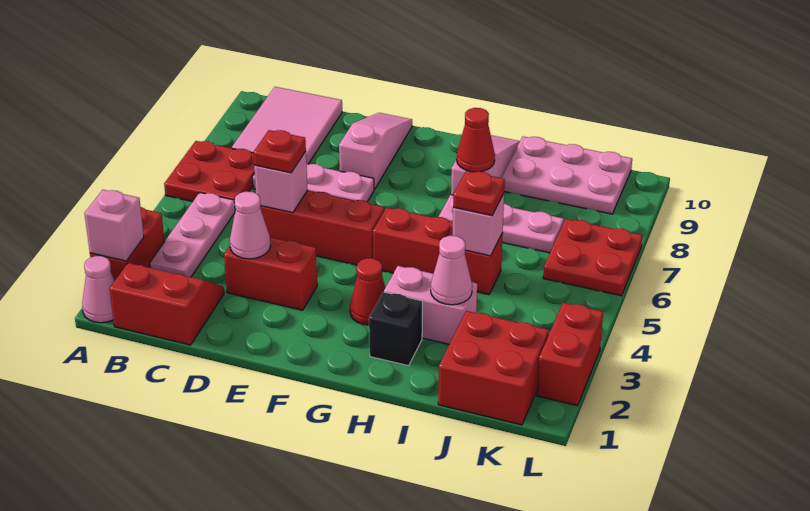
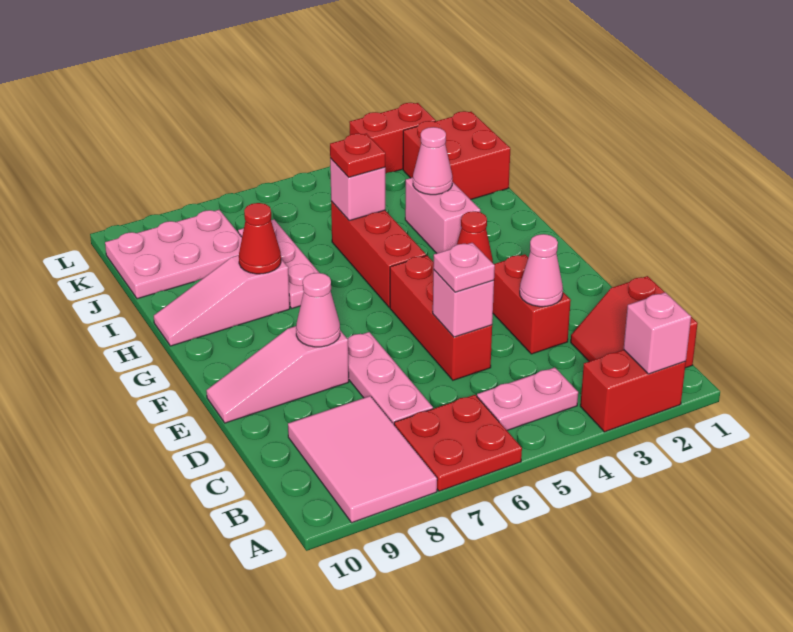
pink 1x1 cone [82,256,114,323] -> pink 1x1 cone moved to [296,273,340,347]
pink 1x3 plate [150,193,235,277] -> pink 1x2 plate [477,368,578,430]
pink 2x3 tile [232,87,342,164] -> pink 2x3 tile turned to [288,396,437,523]
red 1x1 plate [253,130,306,173] -> pink 1x1 plate [433,243,495,292]
black 1x1 brick [369,292,422,366] -> none
pink 2x3 plate [501,136,632,214] -> pink 2x3 plate turned to [105,210,242,299]
red 2x2 plate [543,219,642,296] -> none

